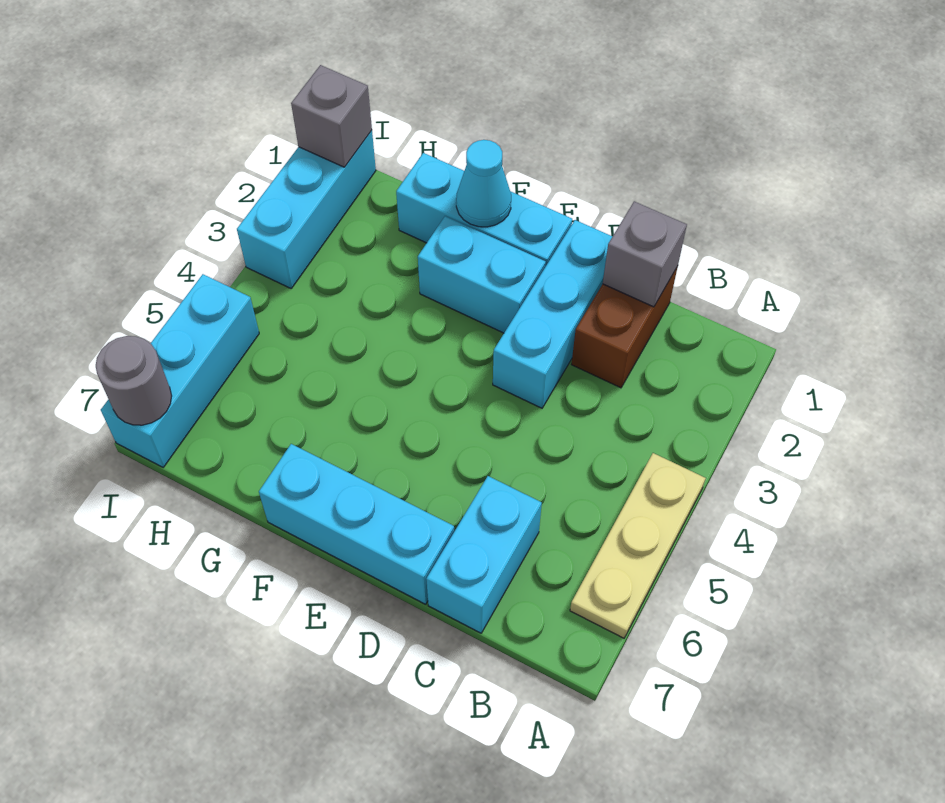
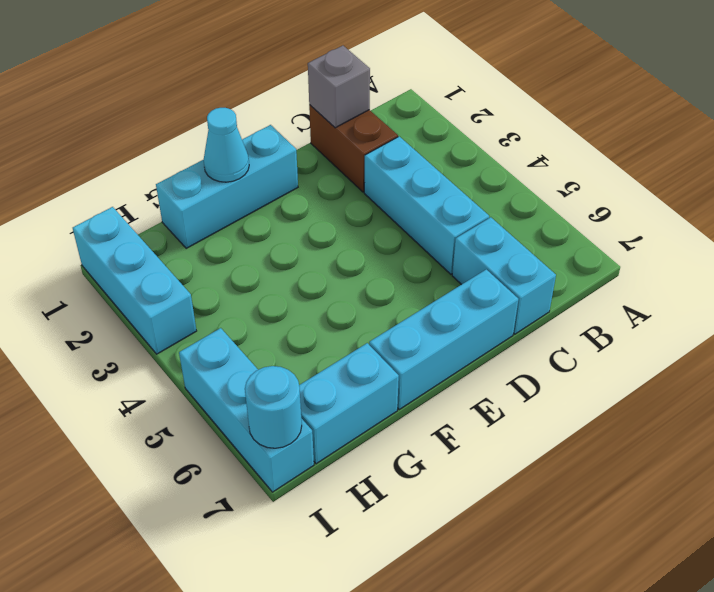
tan 1x3 plate [570,453,706,638] -> none
cyan 1x3 brick [493,220,613,408] -> cyan 1x3 brick moved to [364,136,489,274]
cyan 1x2 brick [418,216,546,333] -> cyan 1x2 brick moved to [299,343,399,464]
grey 1x1 brick [291,65,372,167] -> none
grey 1x1 round brick [96,336,172,425] -> cyan 1x1 round brick [245,366,302,448]

